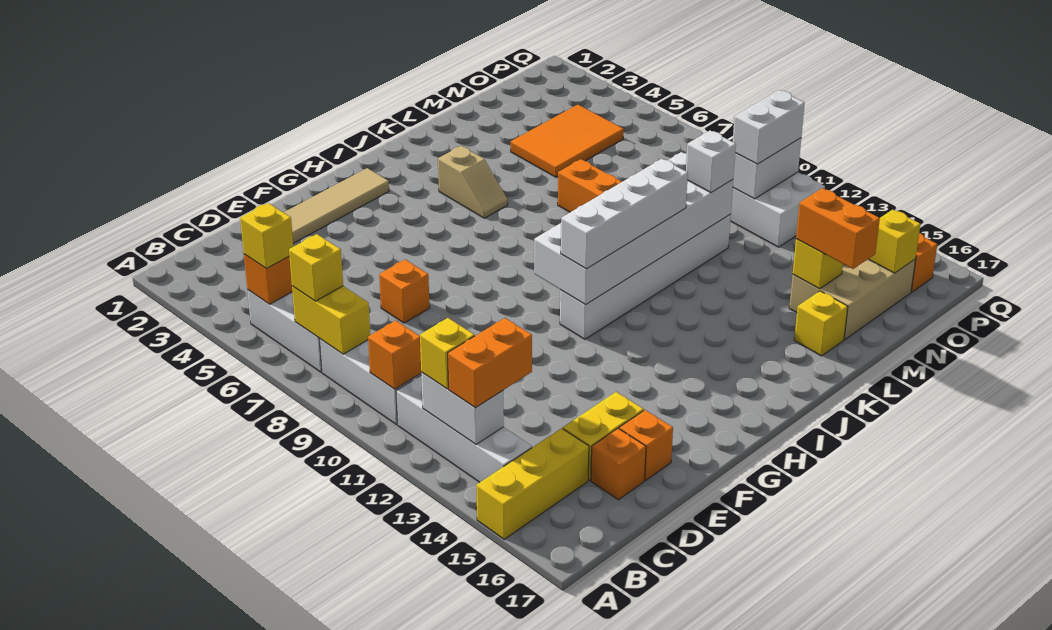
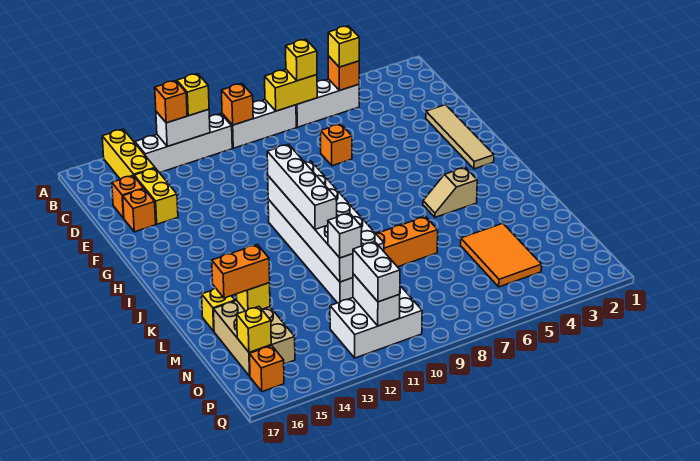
orange 1x2 brick [448,318,532,408] -> orange 1x1 brick [155,81,187,123]

